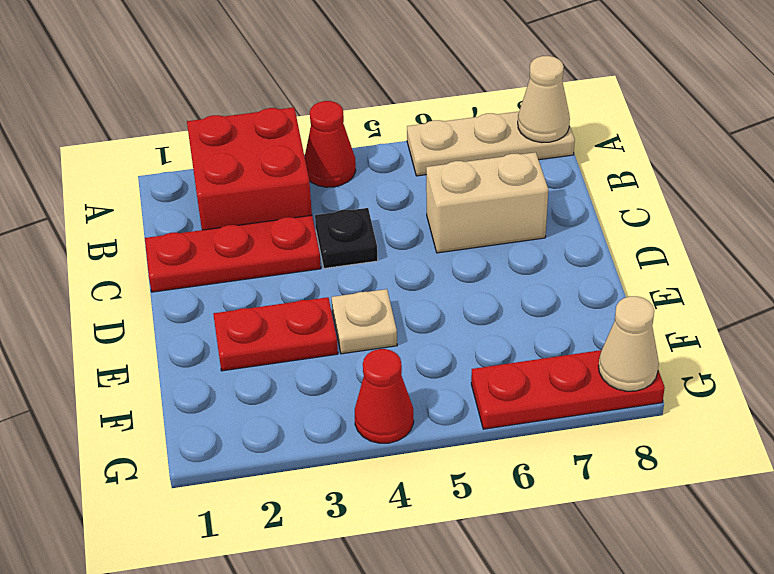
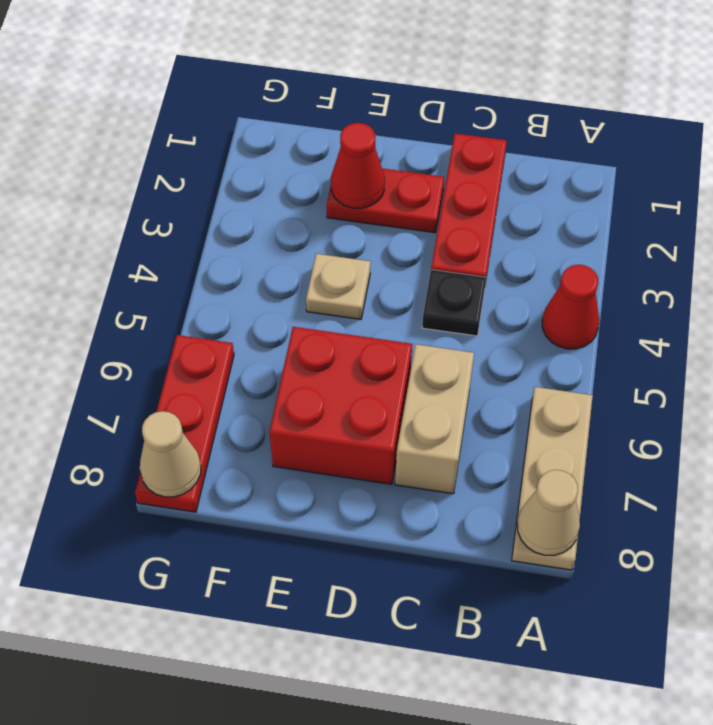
red 2x2 brick [187,107,312,230] -> red 2x2 brick moved to [269,327,412,484]
red 1x2 plate [213,297,338,371] -> red 1x2 plate turned to [327,169,444,233]
red 1x1 cone [355,349,414,443] -> red 1x1 cone moved to [331,123,385,208]

